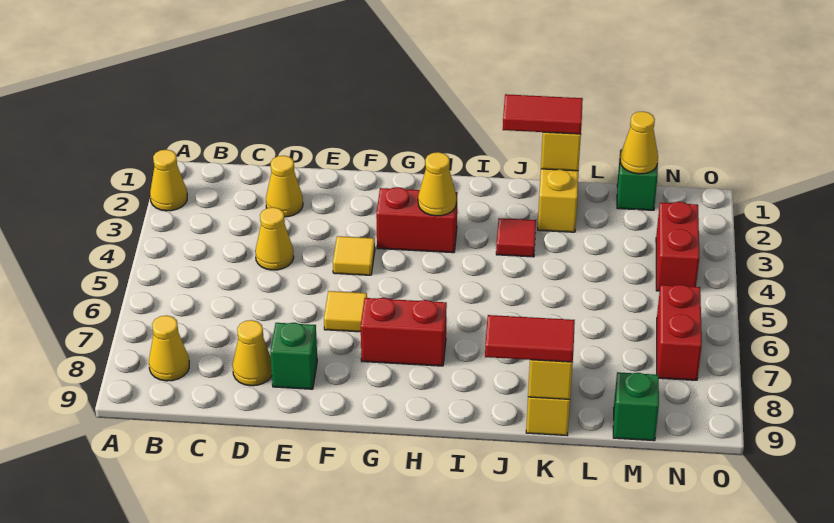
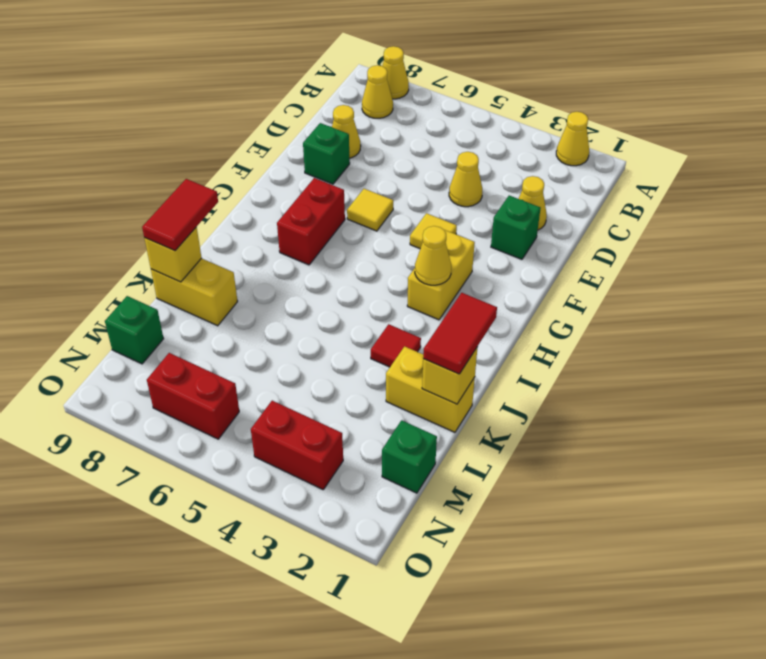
none -> green 1x1 brick [491,196,541,259]
red 1x2 brick [376,187,458,253] -> yellow 1x2 brick [407,230,475,320]
yellow 1x1 cone [620,111,658,174] -> yellow 1x1 cone moved to [383,46,409,99]

